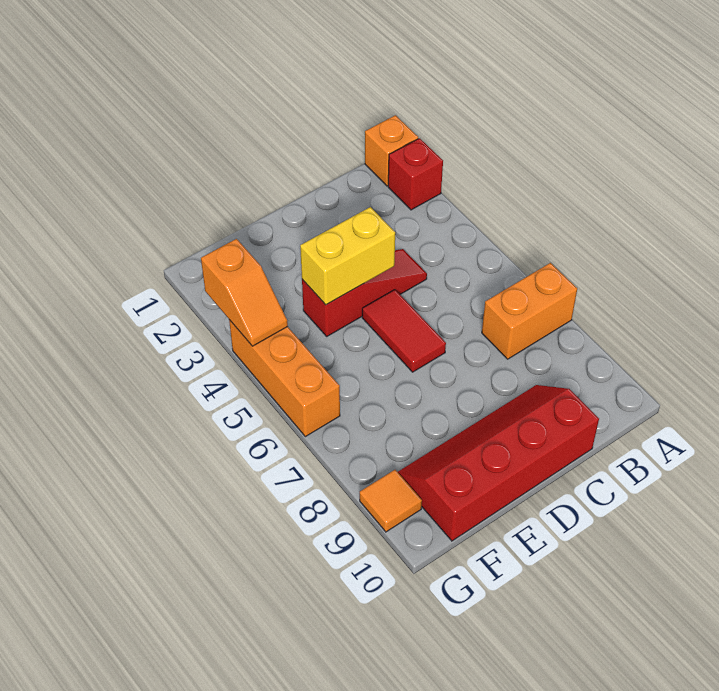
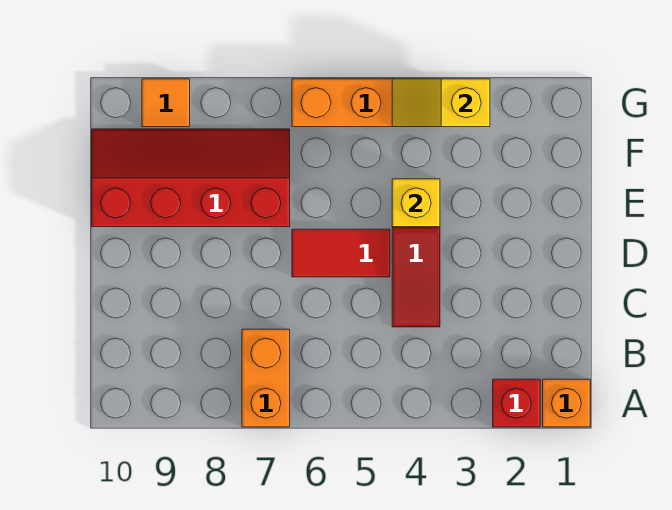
red 2x4 slope [398,385,599,541] -> red 2x4 slope turned to [92,129,290,227]
yellow 1x2 brick [300,207,395,305] -> yellow 1x1 brick [392,179,440,227]
orange 1x2 slope [201,239,288,346] -> yellow 1x2 slope [392,79,490,127]

